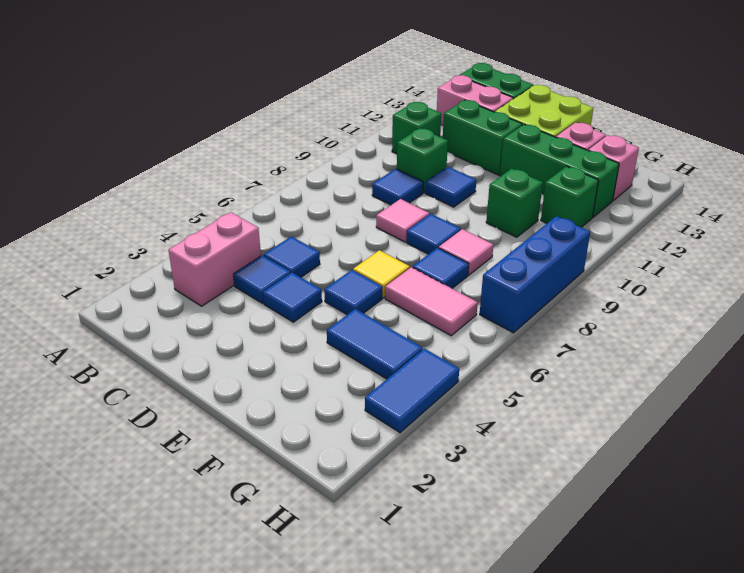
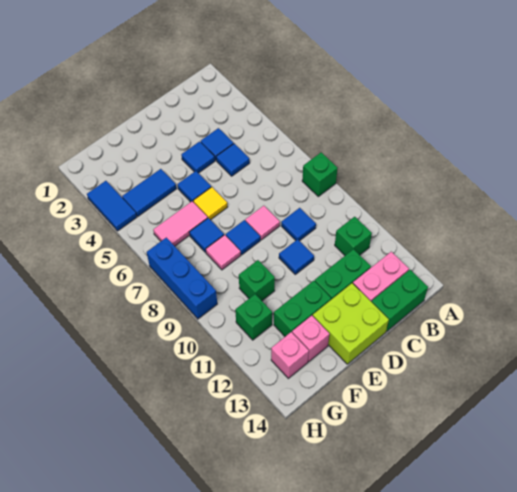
pink 1x2 brick [169,212,261,306] -> none
green 1x1 brick [397,128,448,193] -> green 1x1 brick moved to [302,152,338,196]
green 1x3 brick [500,125,619,217] -> green 1x2 brick [274,281,331,336]

